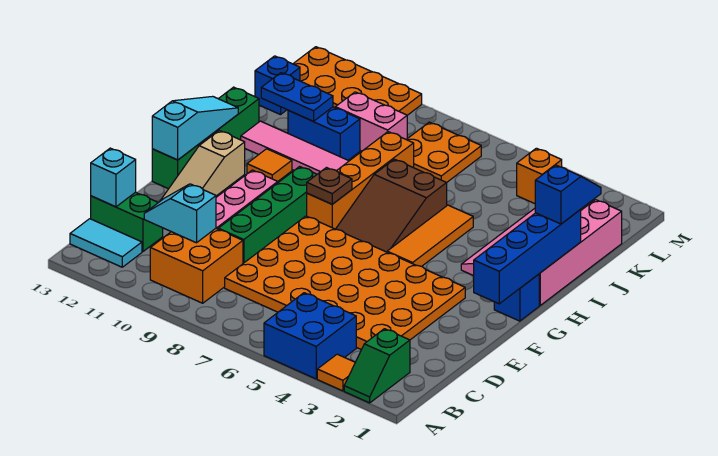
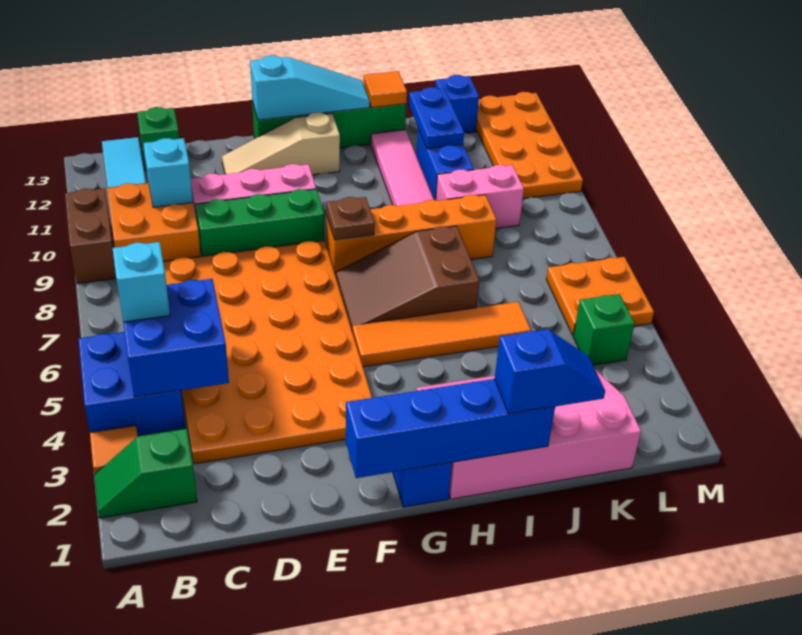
none -> brown 1x2 brick [65,188,116,284]
none -> blue 2x2 brick [123,279,229,397]
green 1x2 brick [91,192,163,252] -> green 1x1 brick [137,107,179,171]
cyan 1x1 brick [91,148,136,207] -> cyan 1x1 brick moved to [113,242,170,322]
green 1x4 brick [218,167,317,263] -> green 1x3 brick [195,189,324,256]
orange 1x3 tile [387,205,473,266] -> orange 1x4 tile [352,302,531,367]
orange 1x1 tile [247,149,292,182] -> orange 1x1 tile moved to [364,71,407,107]
orange 2x2 plate [406,122,481,183] -> orange 2x2 plate moved to [546,257,654,335]
pink 1x2 brick [335,92,407,151] -> pink 1x2 brick turned to [436,165,524,228]
orange 1x1 brick [517,148,562,204] -> green 1x1 brick [573,294,635,365]

